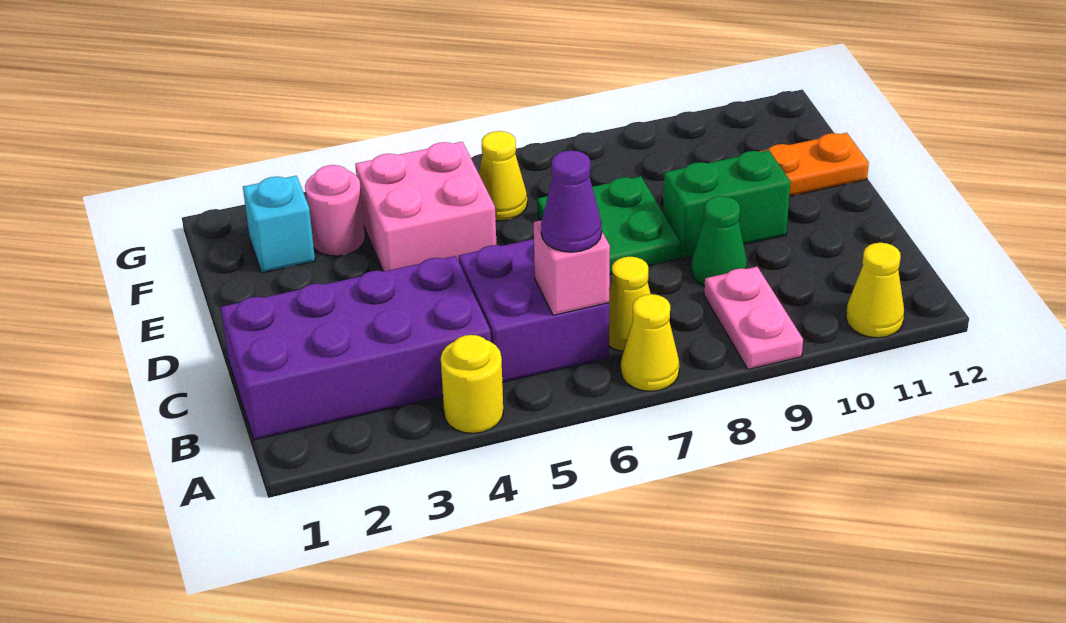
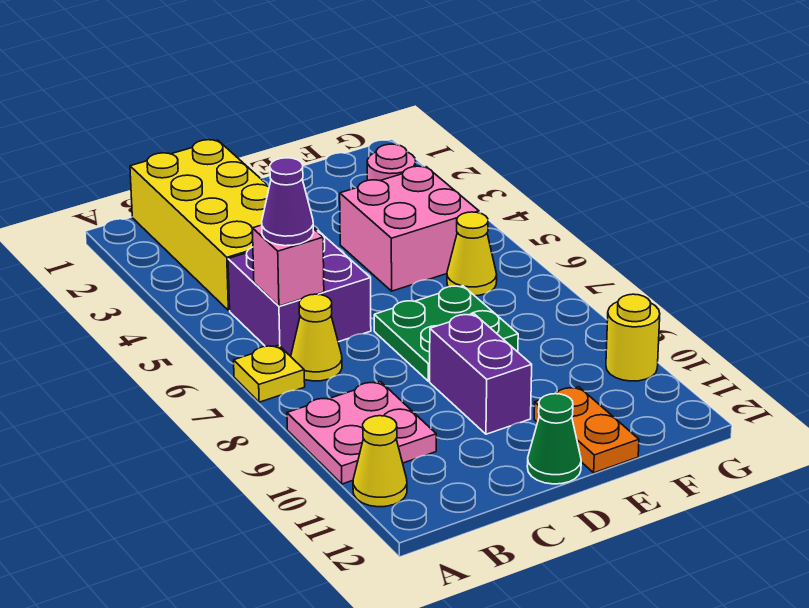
yellow 1x1 round brick [441,335,503,433] -> yellow 1x1 round brick moved to [606,294,660,381]
yellow 1x1 cone [621,294,679,391] -> yellow 1x1 plate [234,345,305,402]
pink 1x2 plate [704,267,803,369] -> pink 2x2 plate [287,382,436,484]
purple 2x4 brick [221,256,491,440] -> yellow 2x4 brick [130,140,317,311]
green 1x1 cone [691,196,747,286] -> green 1x1 cone moved to [527,394,581,484]
green 1x2 brick [663,150,790,258] -> purple 1x2 brick [430,314,532,434]
cyan 1x1 brick [243,176,315,273] -> none

